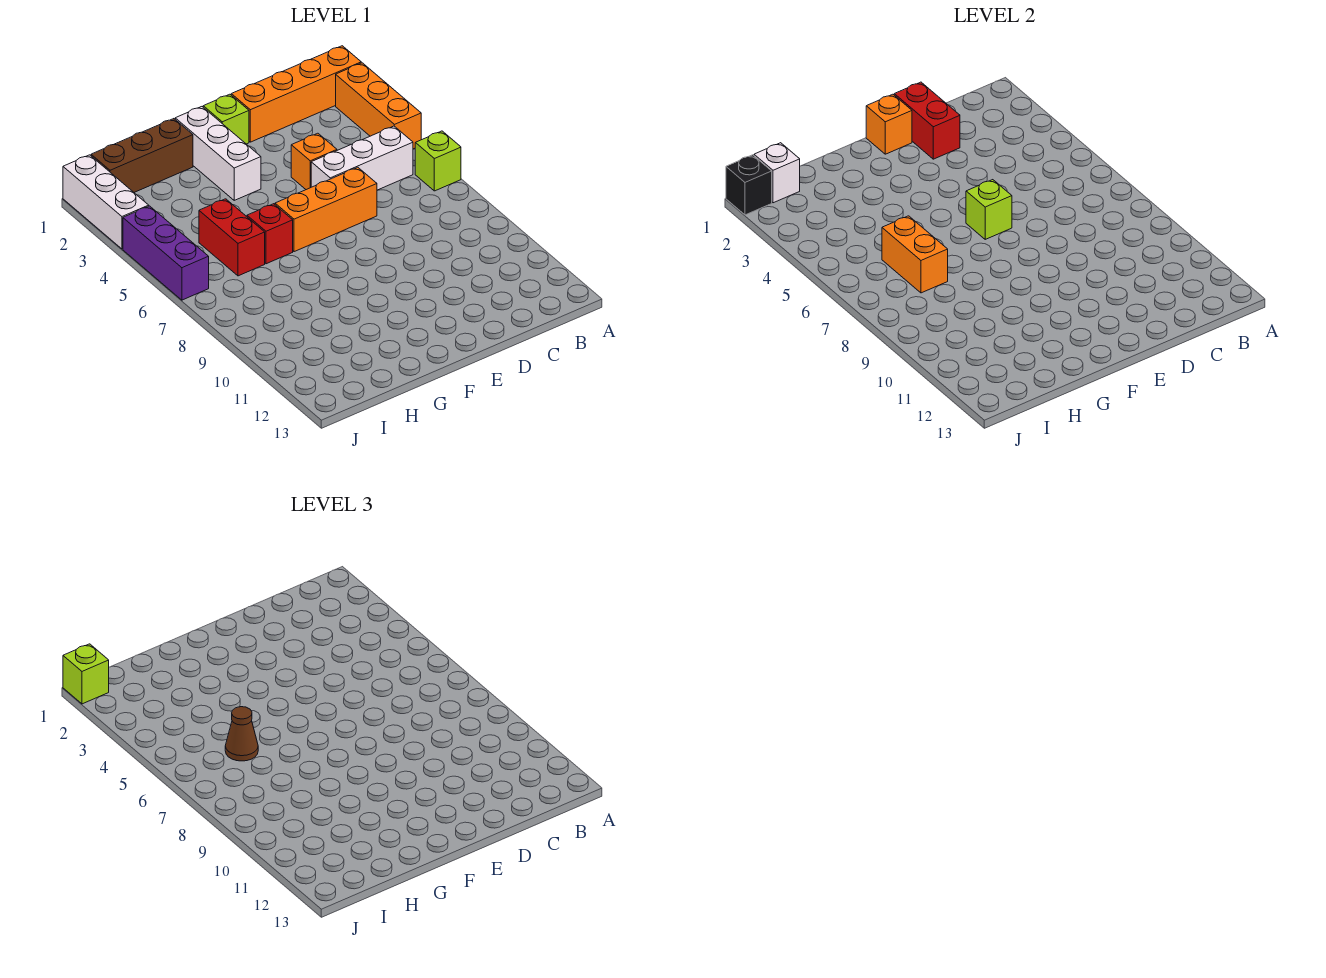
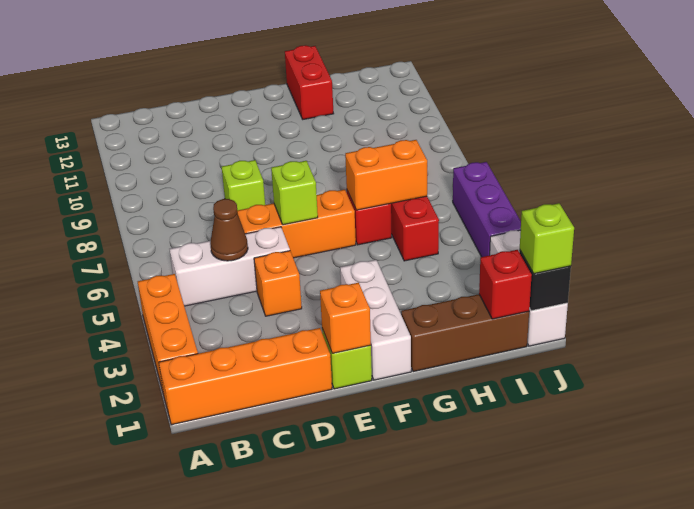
lime 1x1 brick [415,131,461,191] -> lime 1x1 brick moved to [222,160,265,210]
red 1x2 brick [894,82,960,159] -> red 1x2 brick moved to [285,45,334,119]
orange 1x2 brick [882,216,948,293] -> orange 1x2 brick turned to [345,140,427,210]
brown 1x1 cone [225,707,258,761] -> brown 1x1 cone moved to [210,199,248,261]
white 1x1 brick [754,143,800,203] -> red 1x1 brick [479,250,532,319]

